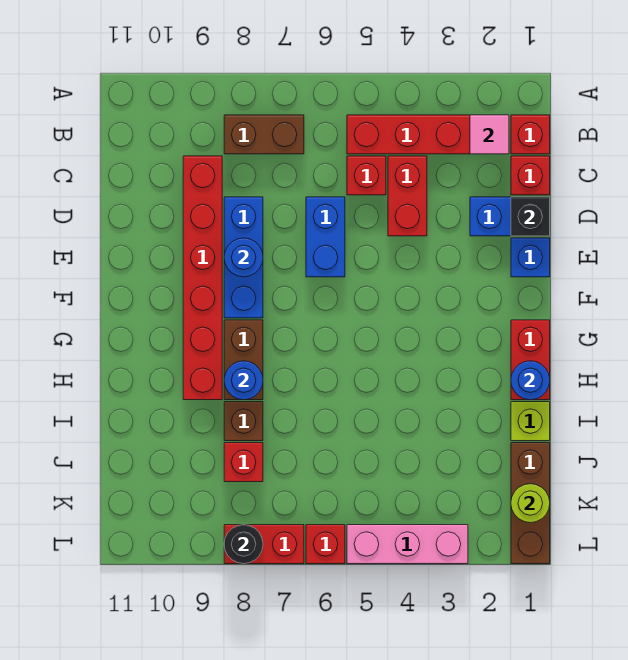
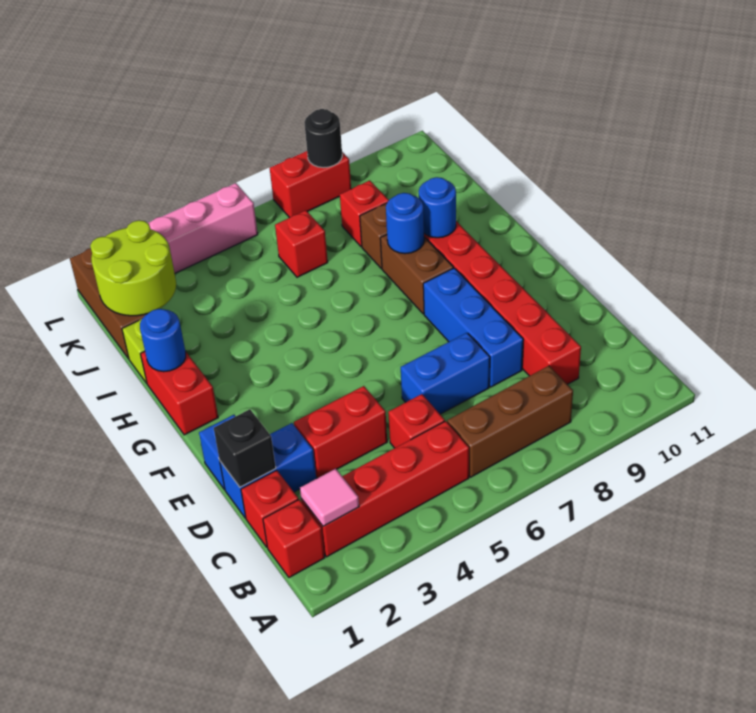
brown 1x2 brick [224,115,304,154] -> brown 1x3 brick [447,366,573,477]
red 1x2 brick [388,156,427,236] -> red 1x2 brick turned to [294,386,387,478]
blue 1x2 brick [306,197,345,277] -> blue 1x2 brick turned to [401,333,490,414]
blue 1x1 round brick [224,238,263,277] -> blue 1x1 round brick moved to [419,177,456,238]
lime 1x1 round brick [511,484,550,523] -> lime 2x2 round brick [90,220,176,316]
red 1x1 brick [306,525,345,564] -> red 1x1 brick moved to [275,210,328,277]

